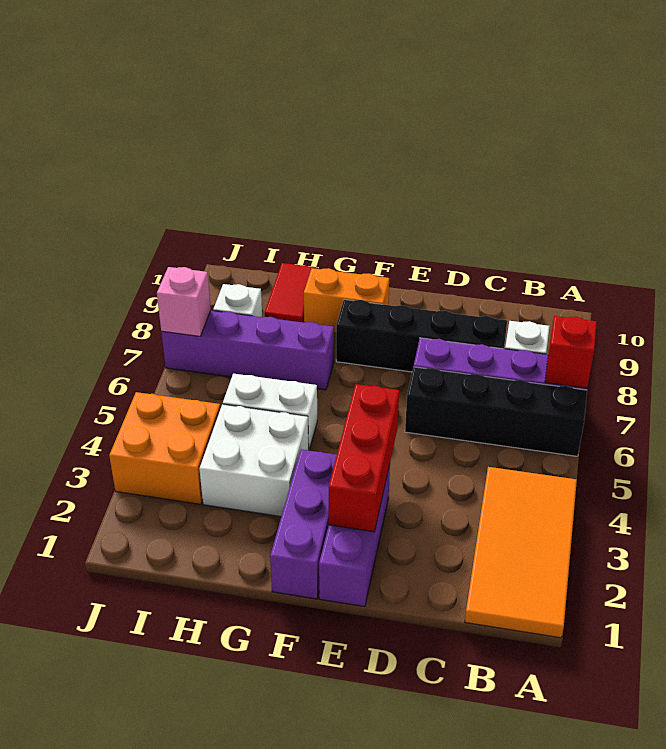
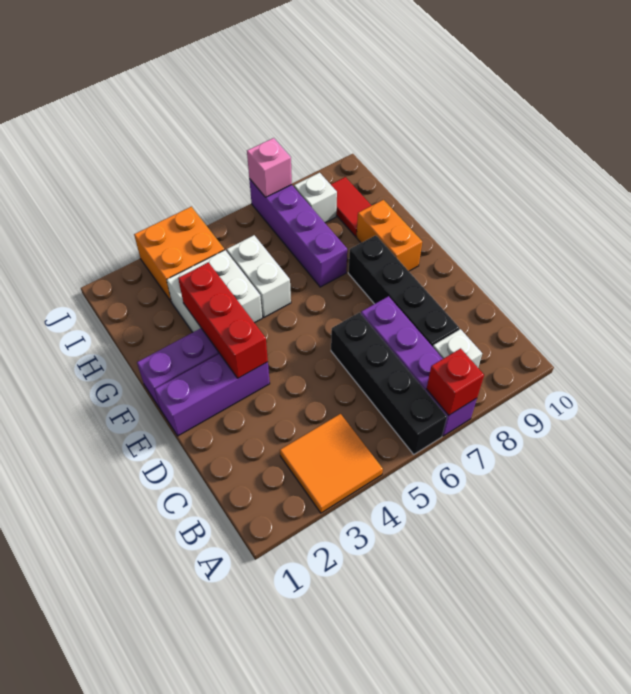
orange 2x4 tile [465,467,577,638] -> orange 2x2 tile [280,414,383,513]
red 1x3 brick [329,384,399,532] -> red 1x3 brick turned to [178,262,268,378]
red 1x2 tile [265,263,318,323] -> red 1x2 tile turned to [331,177,372,237]

